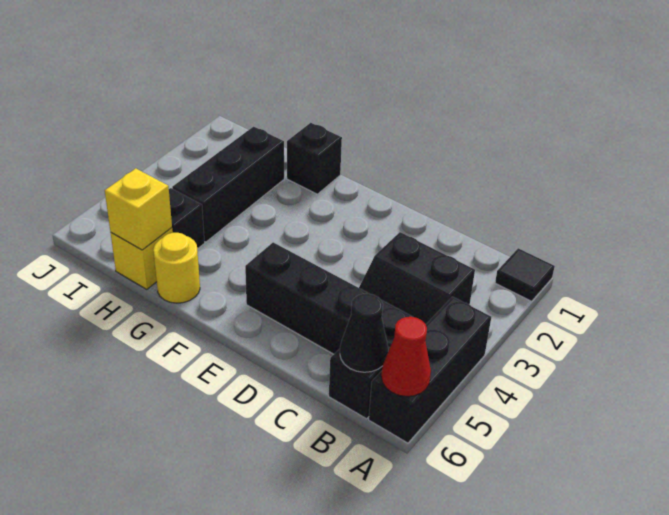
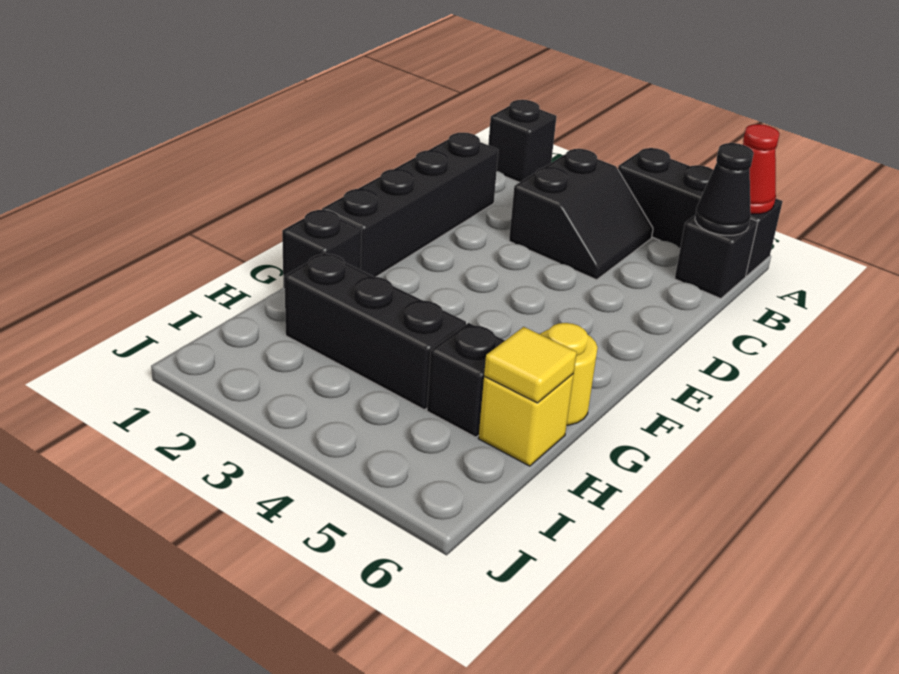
black 1x1 tile [495,248,555,301] -> black 1x1 brick [488,100,557,183]
black 1x4 brick [245,242,413,354] -> black 1x4 brick moved to [322,133,498,277]
yellow 1x1 brick [105,168,172,250] -> yellow 1x1 tile [484,327,577,403]

